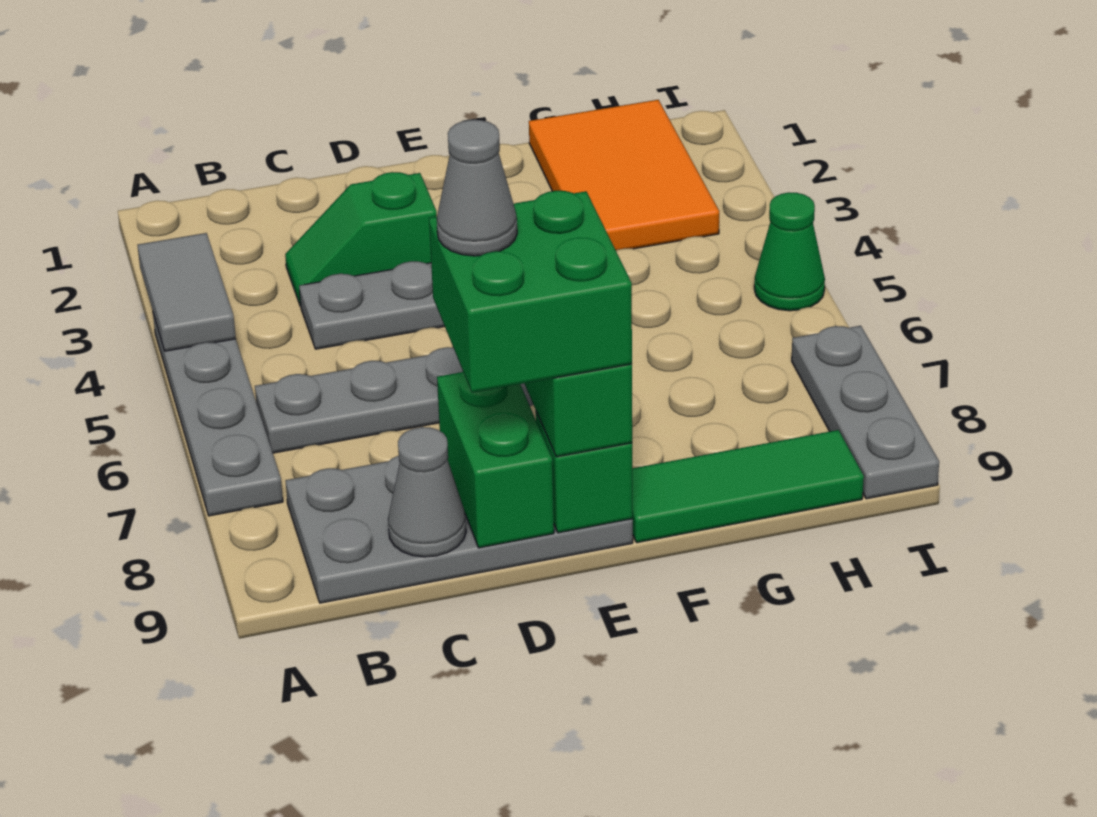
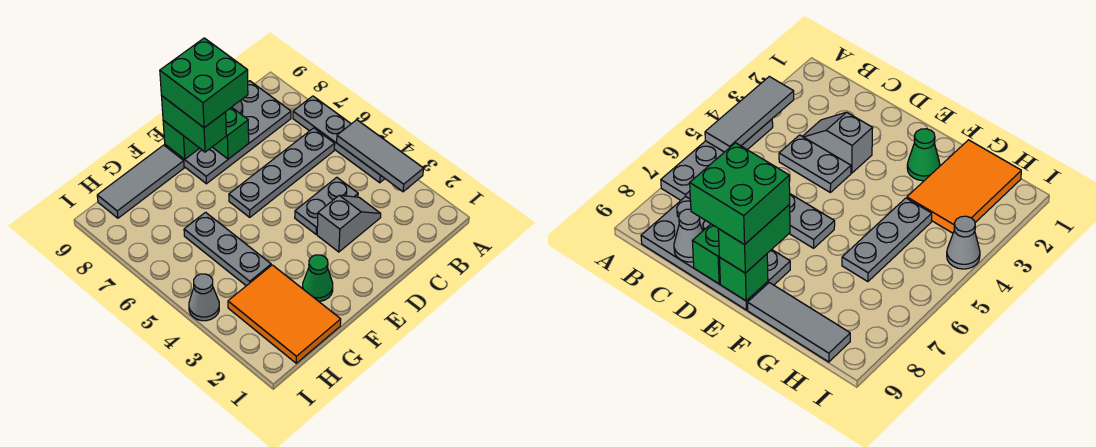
grey 1x2 tile [138,233,236,351] -> grey 1x3 tile [337,120,423,192]
green 1x2 slope [285,172,437,306] -> grey 1x2 slope [317,195,381,252]
grey 1x1 cone [437,120,517,256] -> grey 1x1 cone moved to [189,274,219,321]
green 1x3 tile [632,430,864,543] -> grey 1x3 tile [97,145,184,218]
green 1x1 cone [754,193,825,311] -> green 1x1 cone moved to [303,255,333,301]
grey 1x3 plate [792,326,939,499] -> grey 1x3 plate moved to [184,212,271,286]

